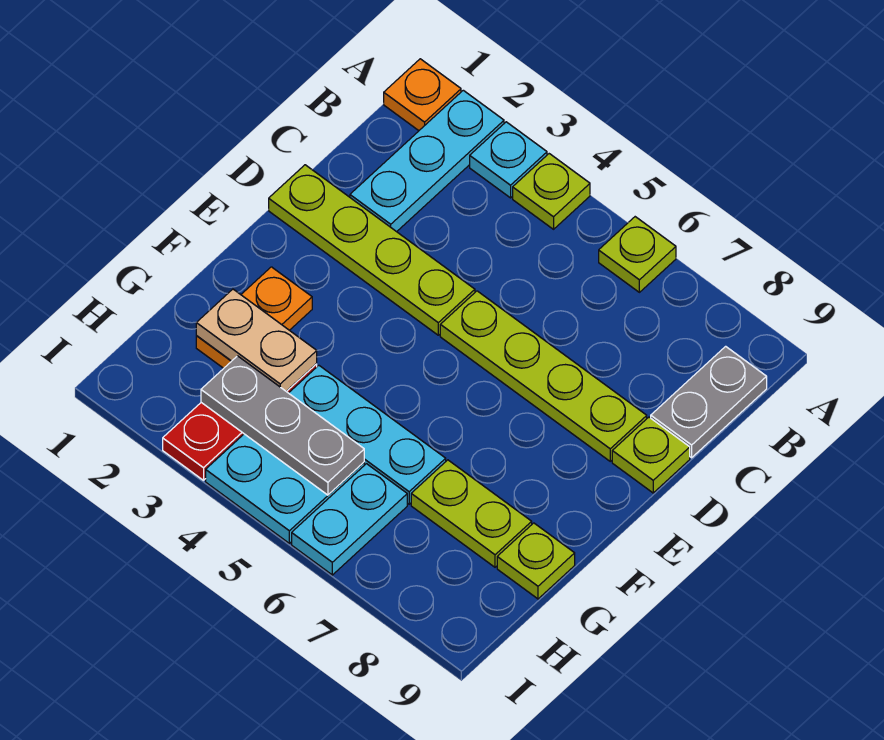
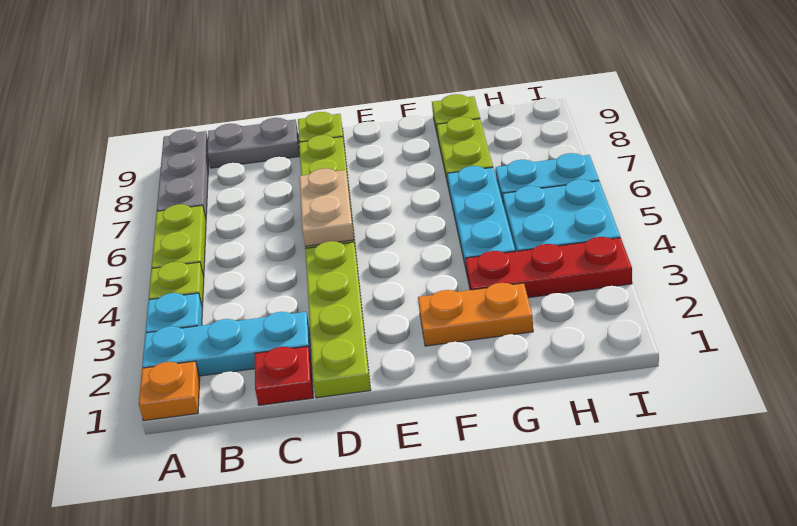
lime 1x1 plate [599,217,676,292] -> lime 1x2 plate [152,204,206,276]
none -> red 1x1 plate [255,346,313,405]
tan 1x2 plate [196,289,317,391] -> tan 1x2 plate moved to [299,169,354,246]
grey 1x3 plate [201,356,364,495] -> grey 1x3 plate moved to [157,129,209,217]

